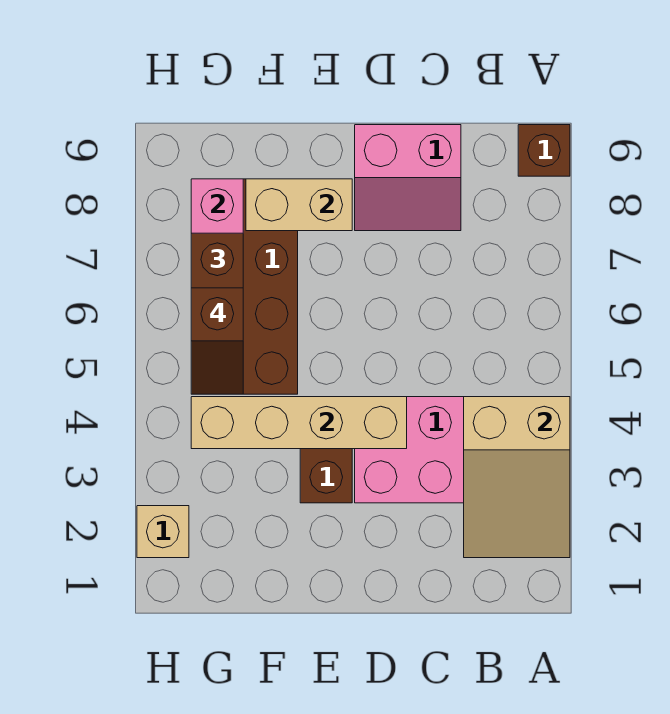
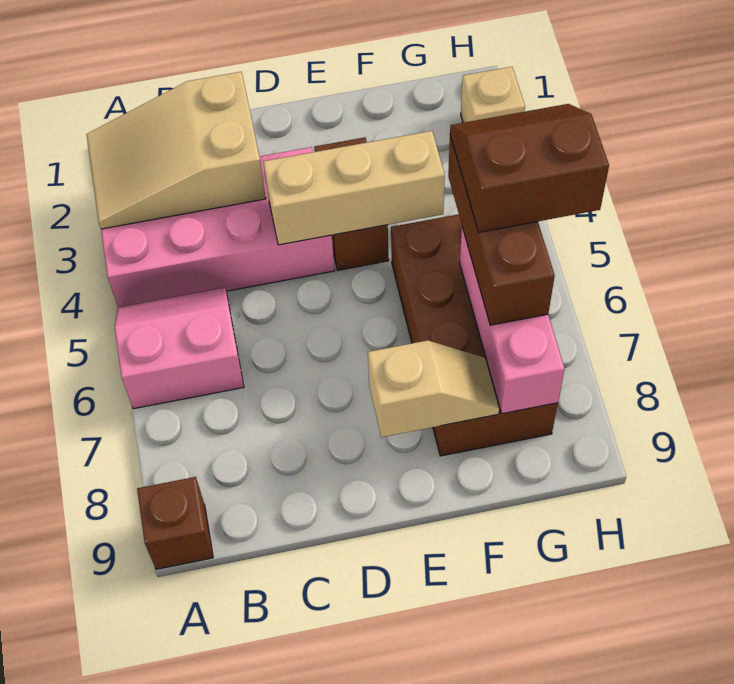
tan 2x3 slope [464,397,570,558] -> tan 2x3 slope turned to [86,72,266,229]
pink 2x2 slope [355,125,461,231] -> pink 2x2 slope moved to [115,287,244,409]
tan 1x4 brick [191,397,407,449] -> tan 1x3 brick [263,131,445,245]
tan 1x2 brick [246,179,352,231] -> tan 1x2 slope [368,340,499,437]
brown 1x2 slope [191,288,243,394] -> brown 2x2 slope [450,104,609,232]

